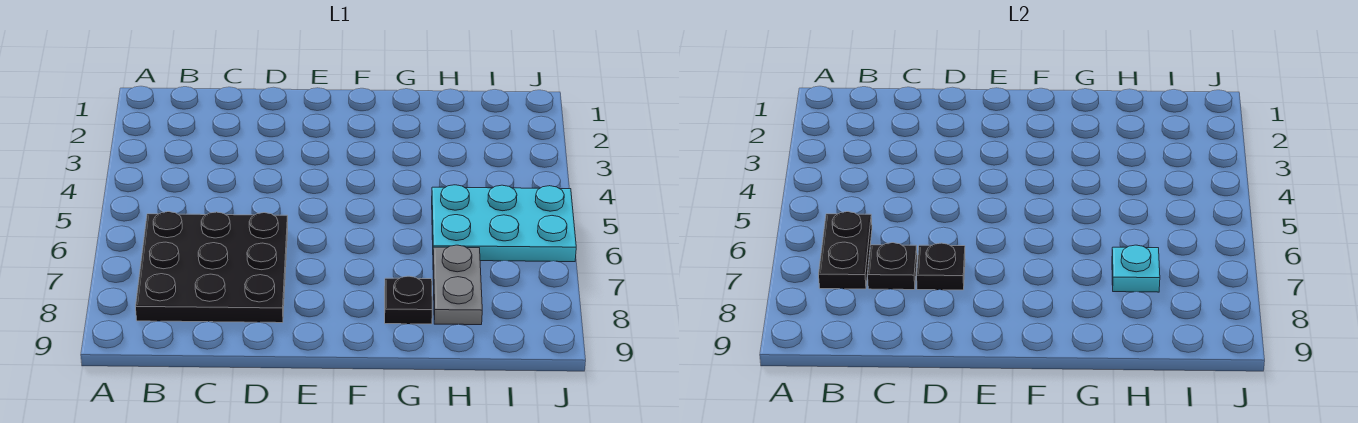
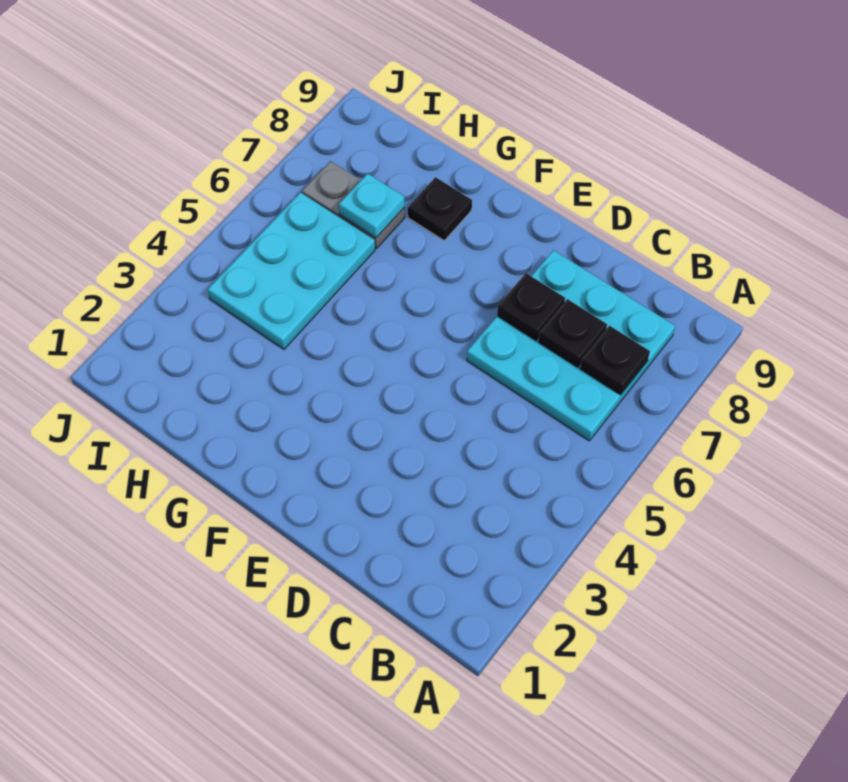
black 3x3 plate [136,212,288,323] -> cyan 3x3 plate [467,250,675,441]
black 1x2 plate [819,212,872,289] -> black 1x1 plate [580,326,650,395]
cyan 2x3 plate [432,185,576,262] -> cyan 2x3 plate turned to [207,193,375,349]
grey 1x2 plate [433,245,482,325] -> grey 1x2 plate turned to [302,161,405,249]

